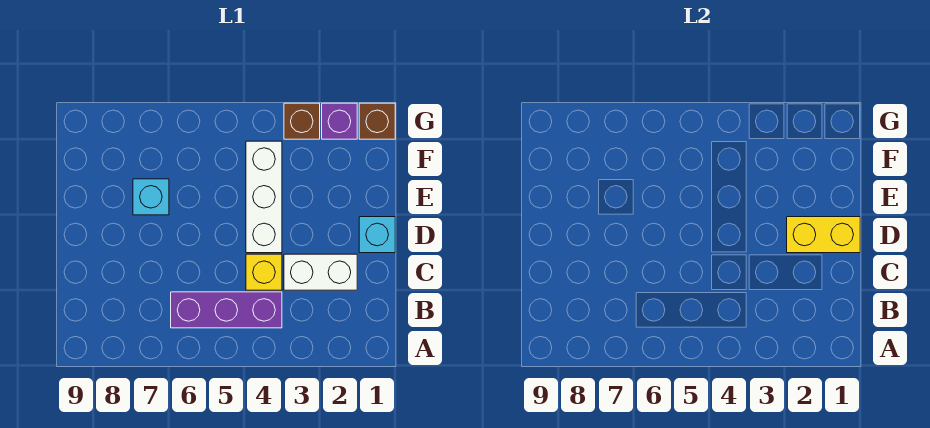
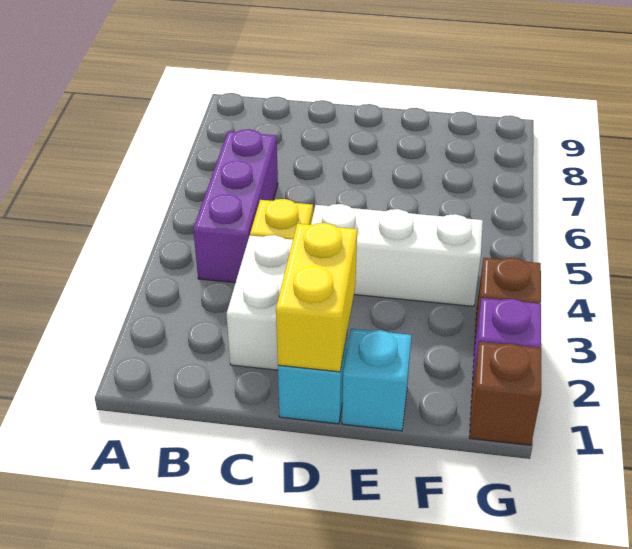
cyan 1x1 brick [133,179,169,215] -> cyan 1x1 brick moved to [342,329,411,431]

